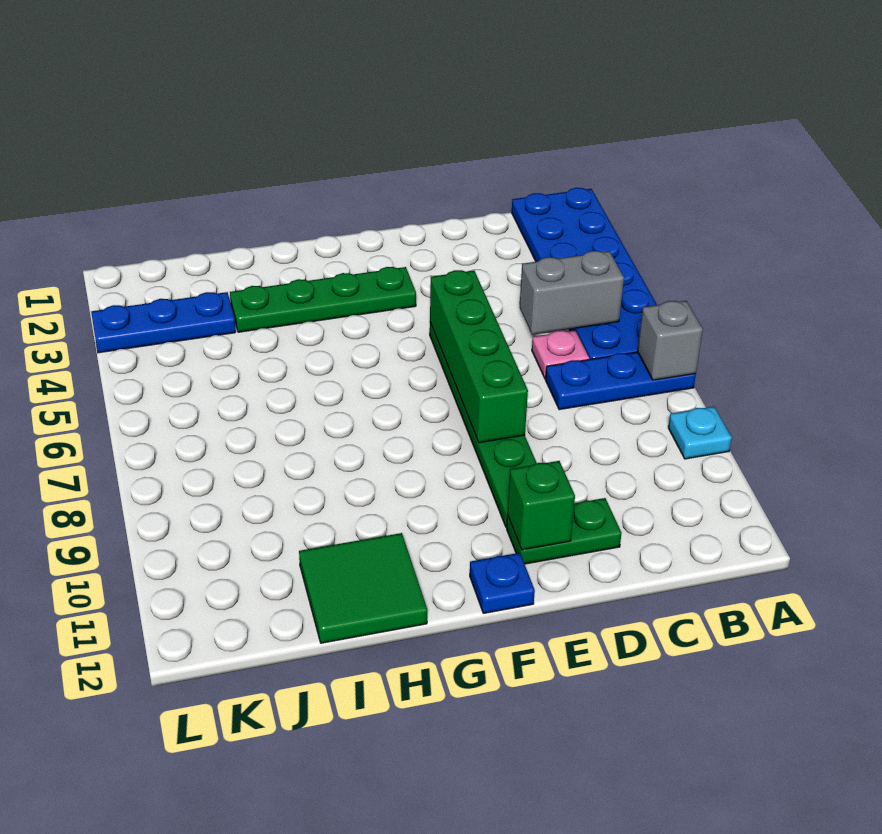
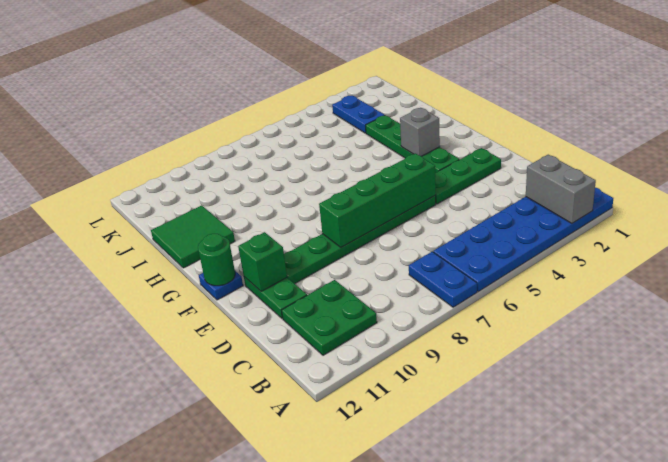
blue 1x3 plate [546,352,696,410] -> blue 1x2 plate [409,252,477,307]
grey 1x1 brick [637,301,703,380] -> grey 1x1 brick moved to [400,108,440,156]
cyan 1x1 plate [668,407,732,459] -> none
grey 1x2 brick [520,251,624,335] -> grey 1x2 brick moved to [526,155,596,223]
none -> green 2x2 plate [282,280,377,355]
pink 1x1 plate [532,330,589,379] -> none
none -> green 1x3 plate [435,148,501,204]
none -> green 1x1 round brick [198,234,235,286]
blue 1x3 plate [91,292,236,353] -> blue 1x2 plate [332,96,385,133]

